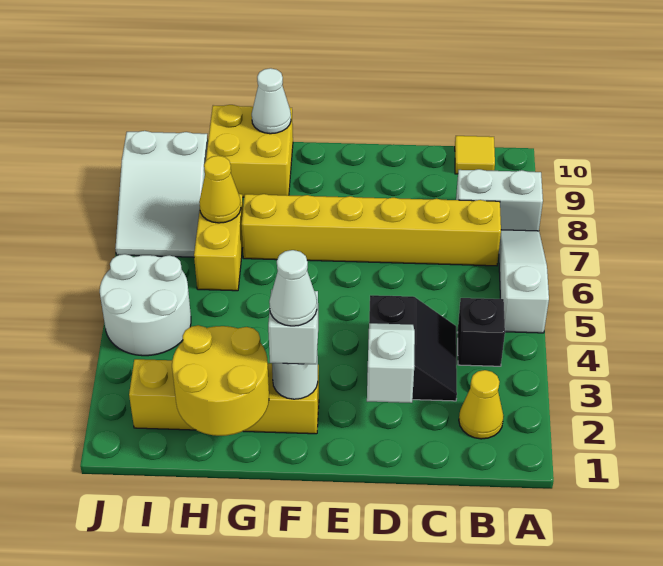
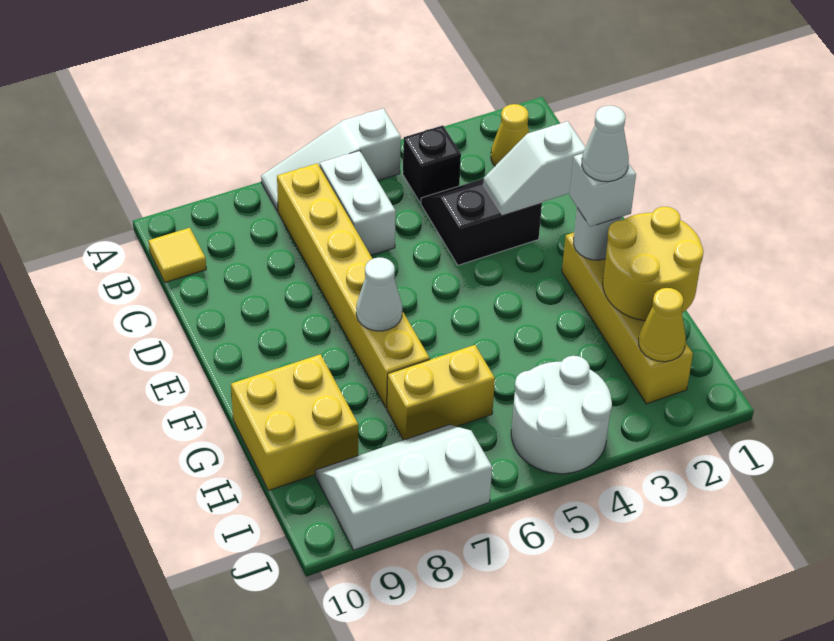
white 1x2 brick [456,169,543,231] -> white 1x2 brick moved to [320,151,396,255]
white 1x1 cone [252,68,291,134] -> white 1x1 cone moved to [356,257,402,331]
yellow 1x1 cone [199,156,241,223] -> yellow 1x1 cone moved to [639,288,686,362]
white 2x3 slope [115,131,208,257] -> white 2x3 slope turned to [315,425,492,550]

